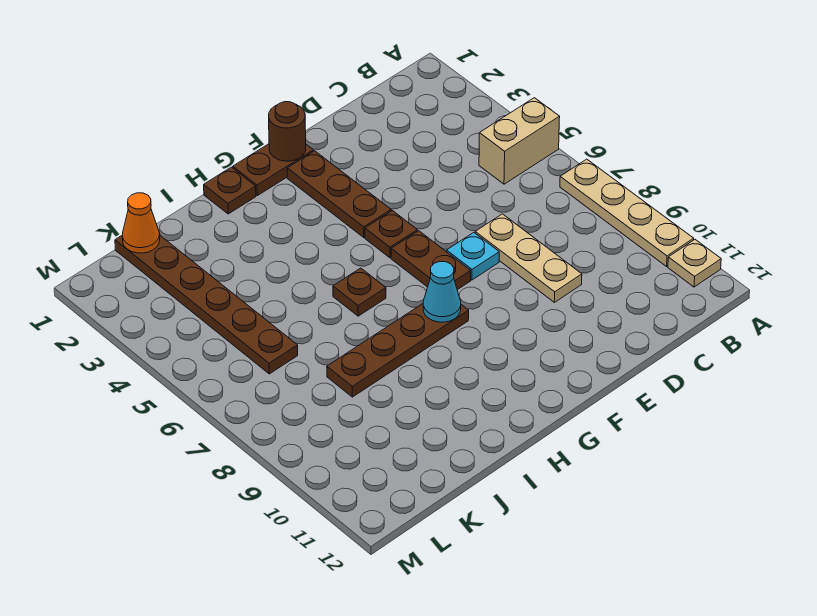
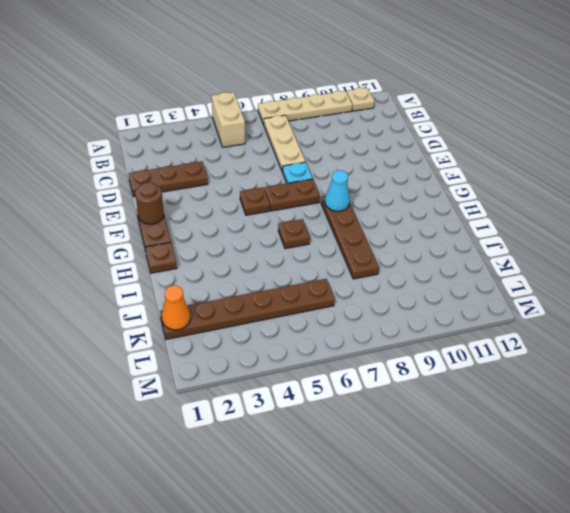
tan 1x3 plate [475,214,582,302] -> tan 1x3 plate turned to [263,115,305,172]
brown 1x3 plate [287,151,391,237] -> brown 1x3 plate moved to [129,161,208,197]

